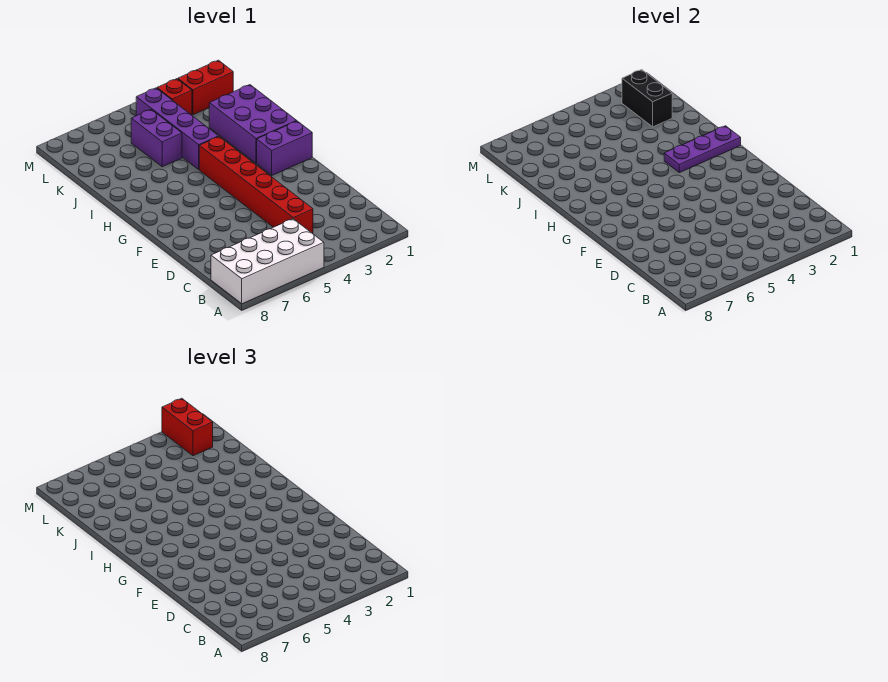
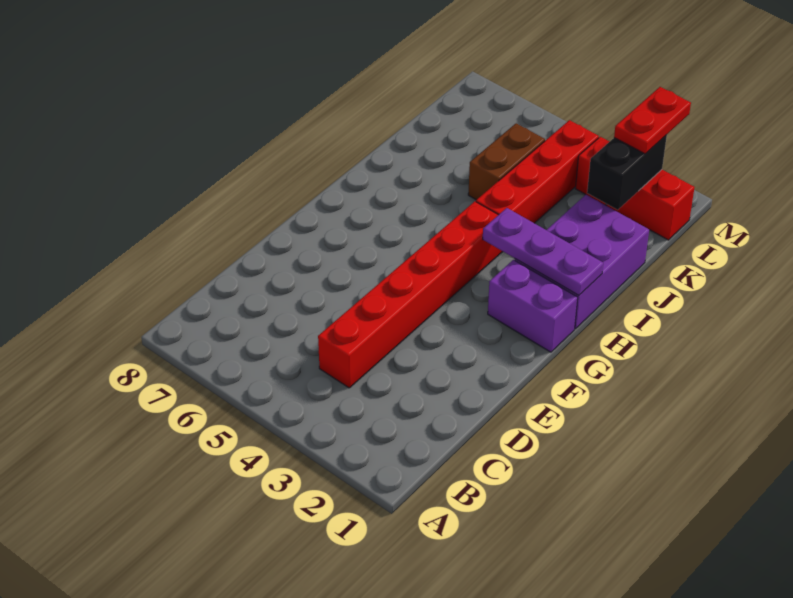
white 2x4 brick [211,219,324,304] -> none
purple 1x4 brick [136,88,218,169] -> red 1x4 brick [476,120,599,223]
purple 1x2 brick [131,110,182,167] -> brown 1x2 brick [468,123,545,200]
red 1x2 brick [162,398,213,456] -> red 1x2 plate [614,87,691,154]

